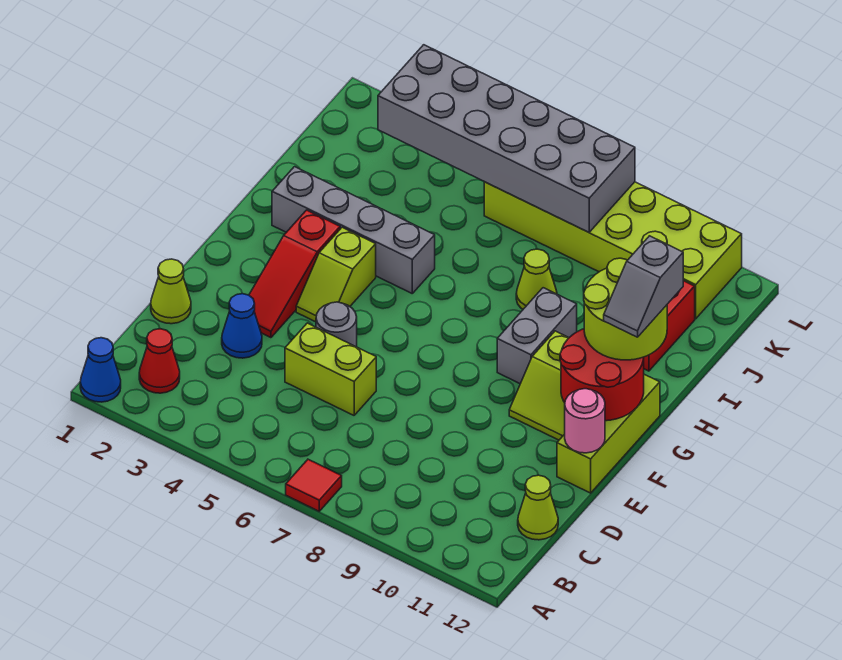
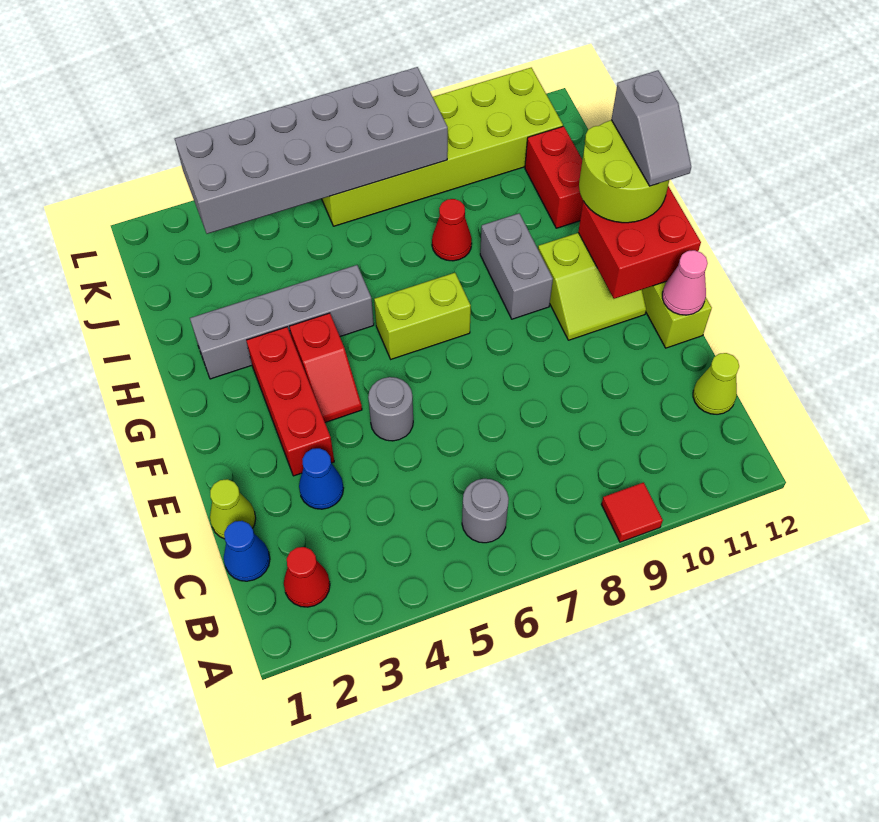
blue 1x1 cone [80,338,121,402] -> blue 1x1 cone moved to [224,521,270,581]
red 1x1 tile [286,459,342,511] -> red 1x1 tile moved to [601,482,663,542]
none -> grey 1x1 round brick [462,479,509,543]
lime 1x2 brick [285,323,376,415] -> lime 1x2 brick moved to [374,273,471,359]
red 1x3 slope [249,210,340,338] -> red 1x3 brick [246,327,334,476]
pink 1x1 round brick [565,389,605,453] -> pink 1x1 cone [662,250,708,315]
lime 1x2 slope [296,227,376,322] -> red 1x2 slope [289,313,362,422]
red 2x2 round brick [560,329,644,421] -> red 2x2 brick [578,186,701,299]
lime 1x1 cone [516,249,557,309] -> red 1x1 cone [432,199,472,261]

